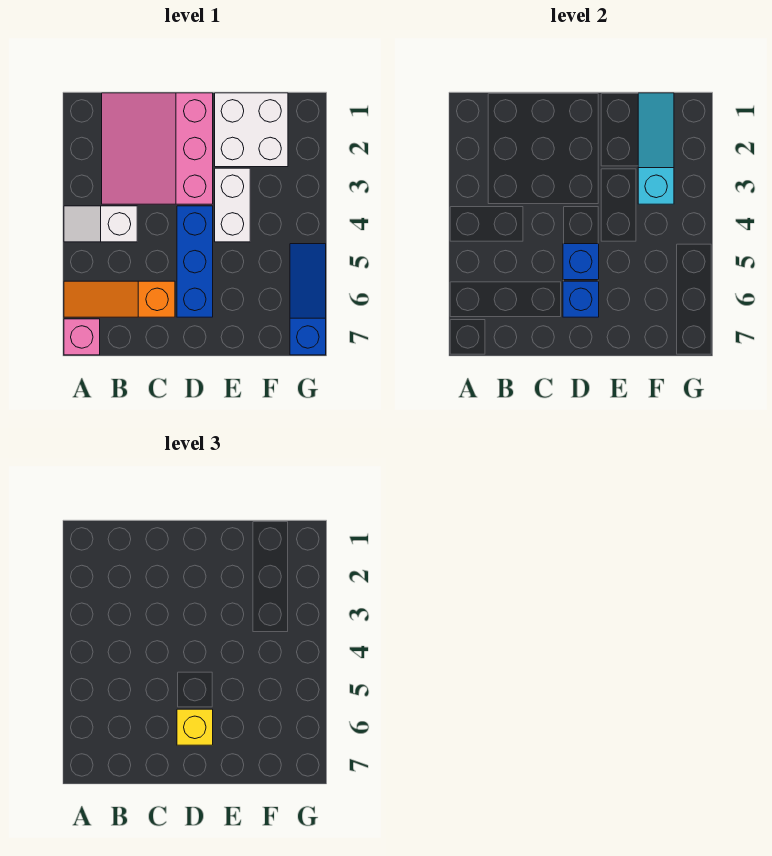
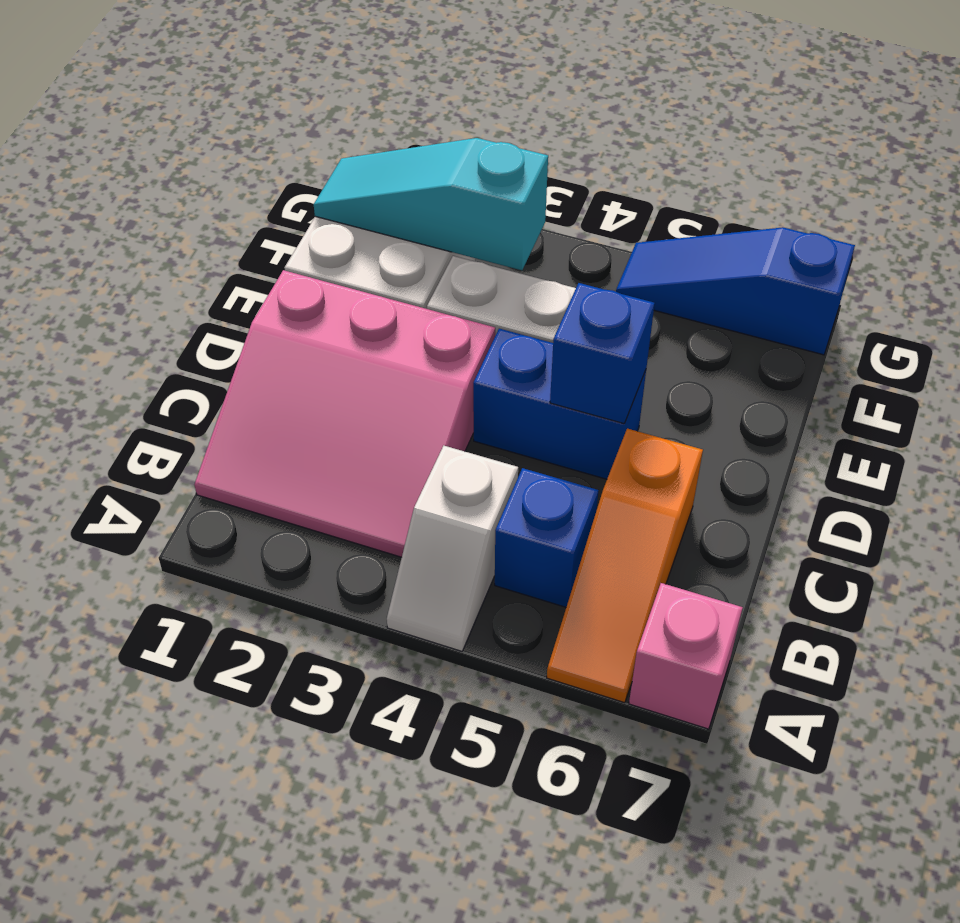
blue 1x3 brick [177,206,213,317] -> blue 1x2 brick [473,329,646,479]
blue 1x1 brick [563,281,599,317] -> blue 1x1 brick moved to [495,468,599,607]
yellow 1x1 brick [177,709,213,745] -> none

